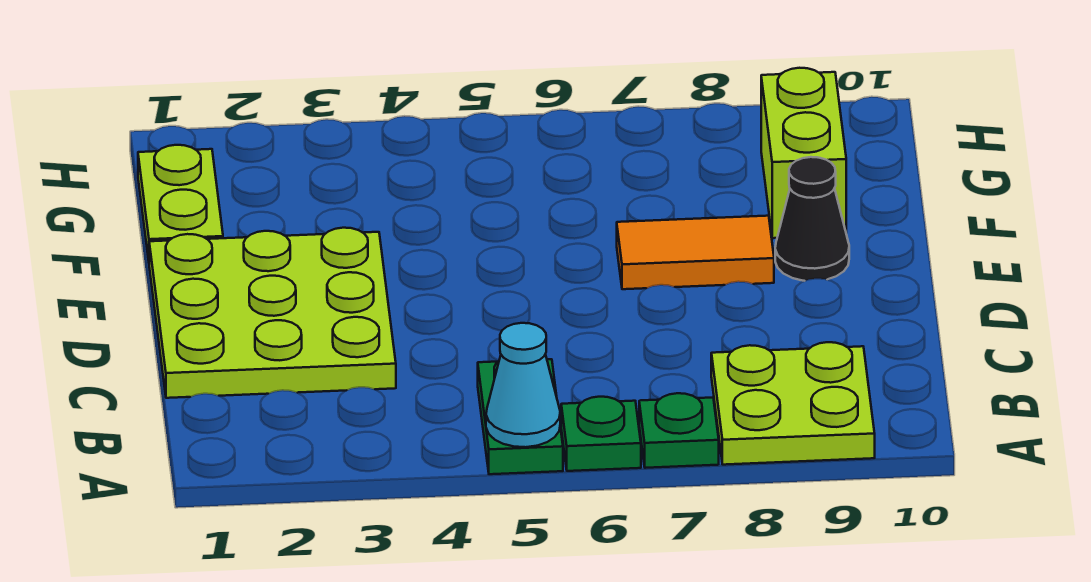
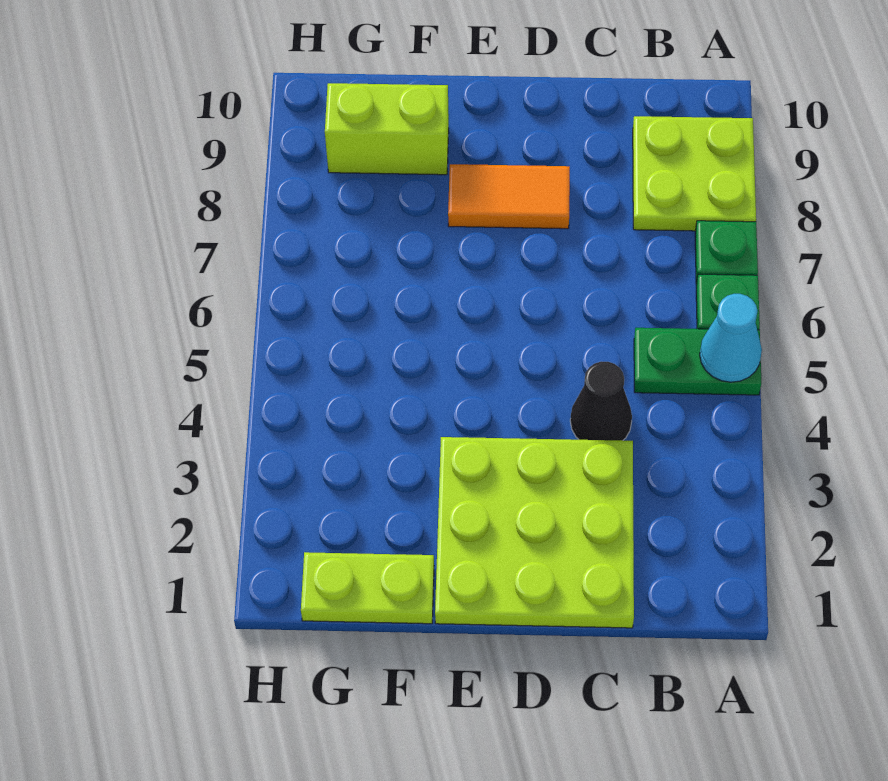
orange 1x2 tile [617,216,774,289] -> orange 1x2 tile turned to [448,164,570,229]
black 1x1 cone [775,157,849,281] -> black 1x1 cone moved to [570,362,632,441]

